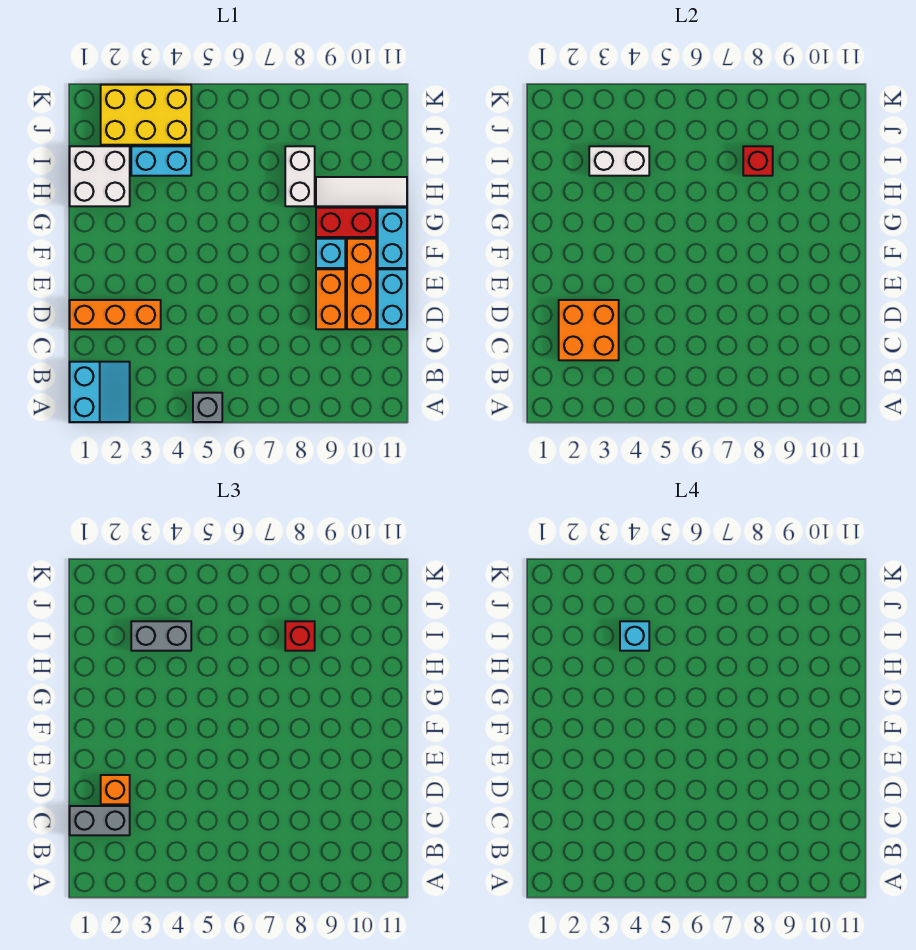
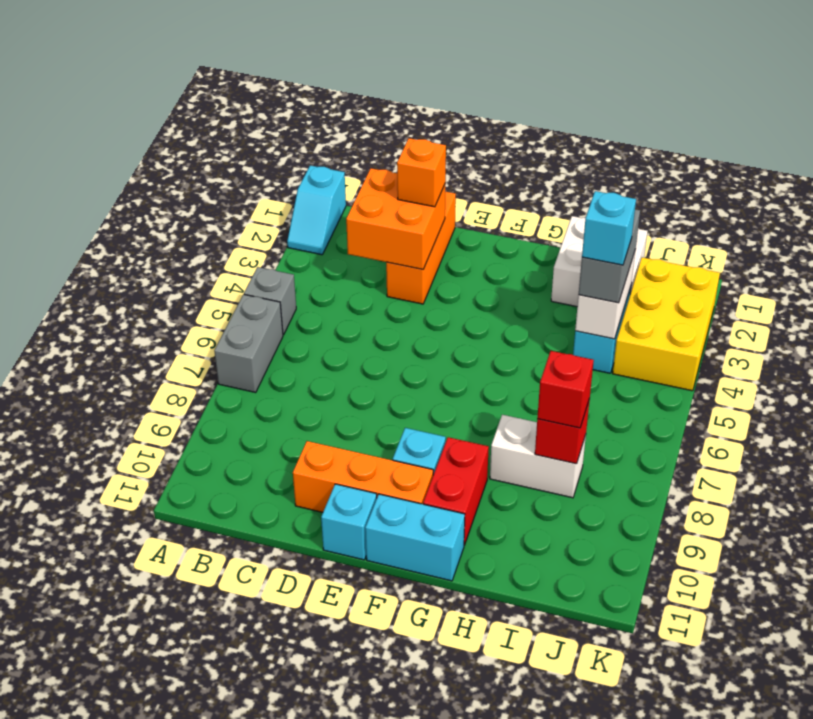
cyan 2x2 slope [70,362,130,422] -> cyan 1x2 slope [287,165,346,255]
grey 1x2 brick [70,806,130,835] -> grey 1x2 brick moved to [214,294,283,392]
orange 1x2 brick [316,269,345,329] -> none
cyan 1x2 brick [378,269,407,329] -> cyan 1x1 brick [321,484,377,560]
white 1x3 tile [316,177,407,206] -> none

